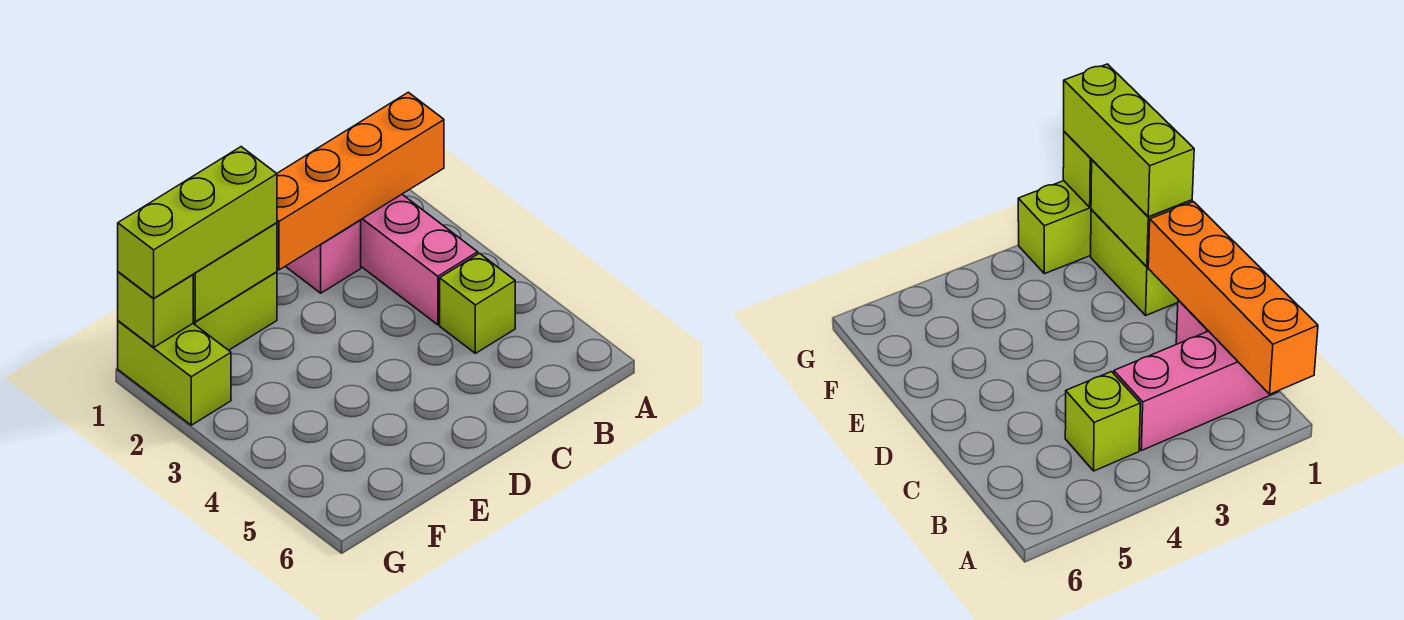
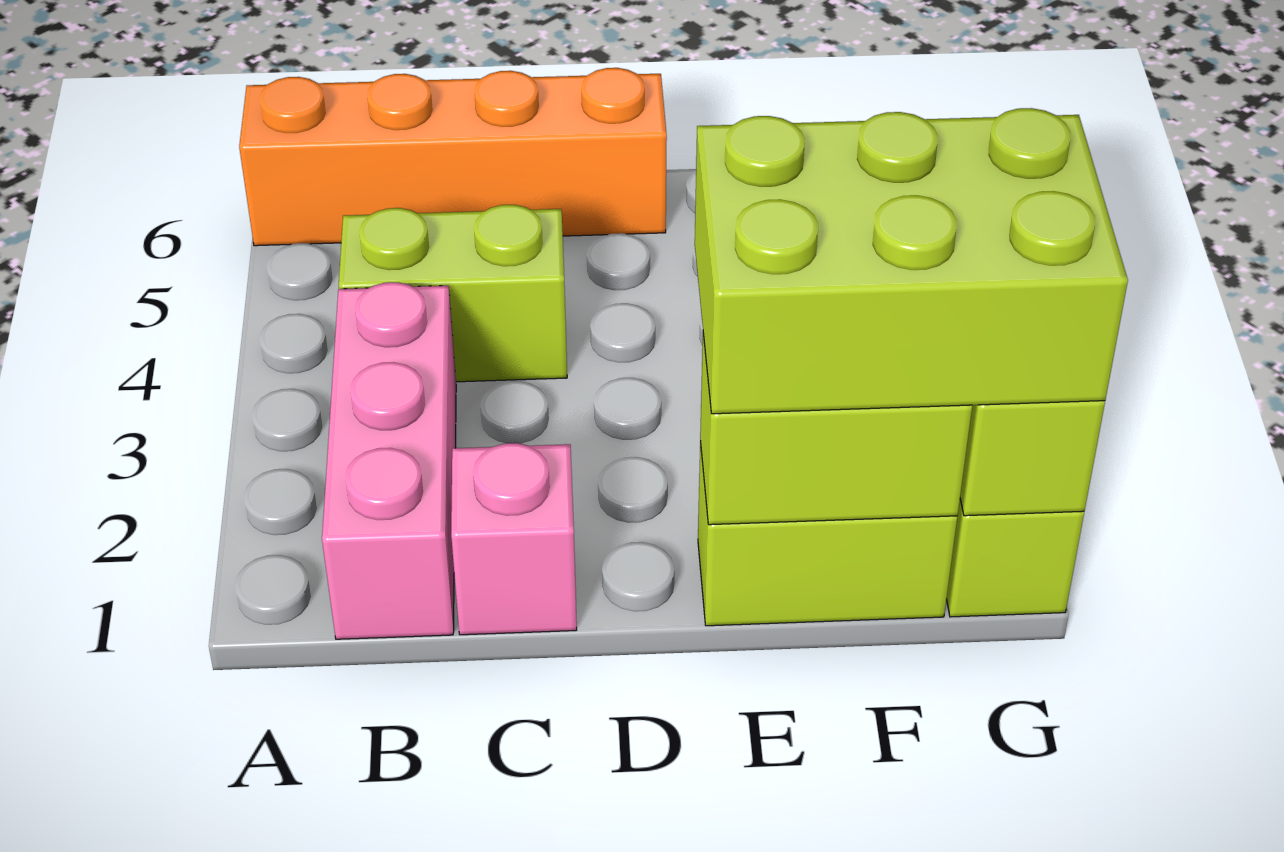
orange 1x4 brick [277,92,444,270] -> orange 1x4 brick moved to [239,68,667,246]
lime 1x1 brick [440,253,515,353] -> lime 1x2 brick [339,205,567,382]
lime 1x3 brick [118,147,277,299] -> lime 2x3 brick [695,108,1128,414]

